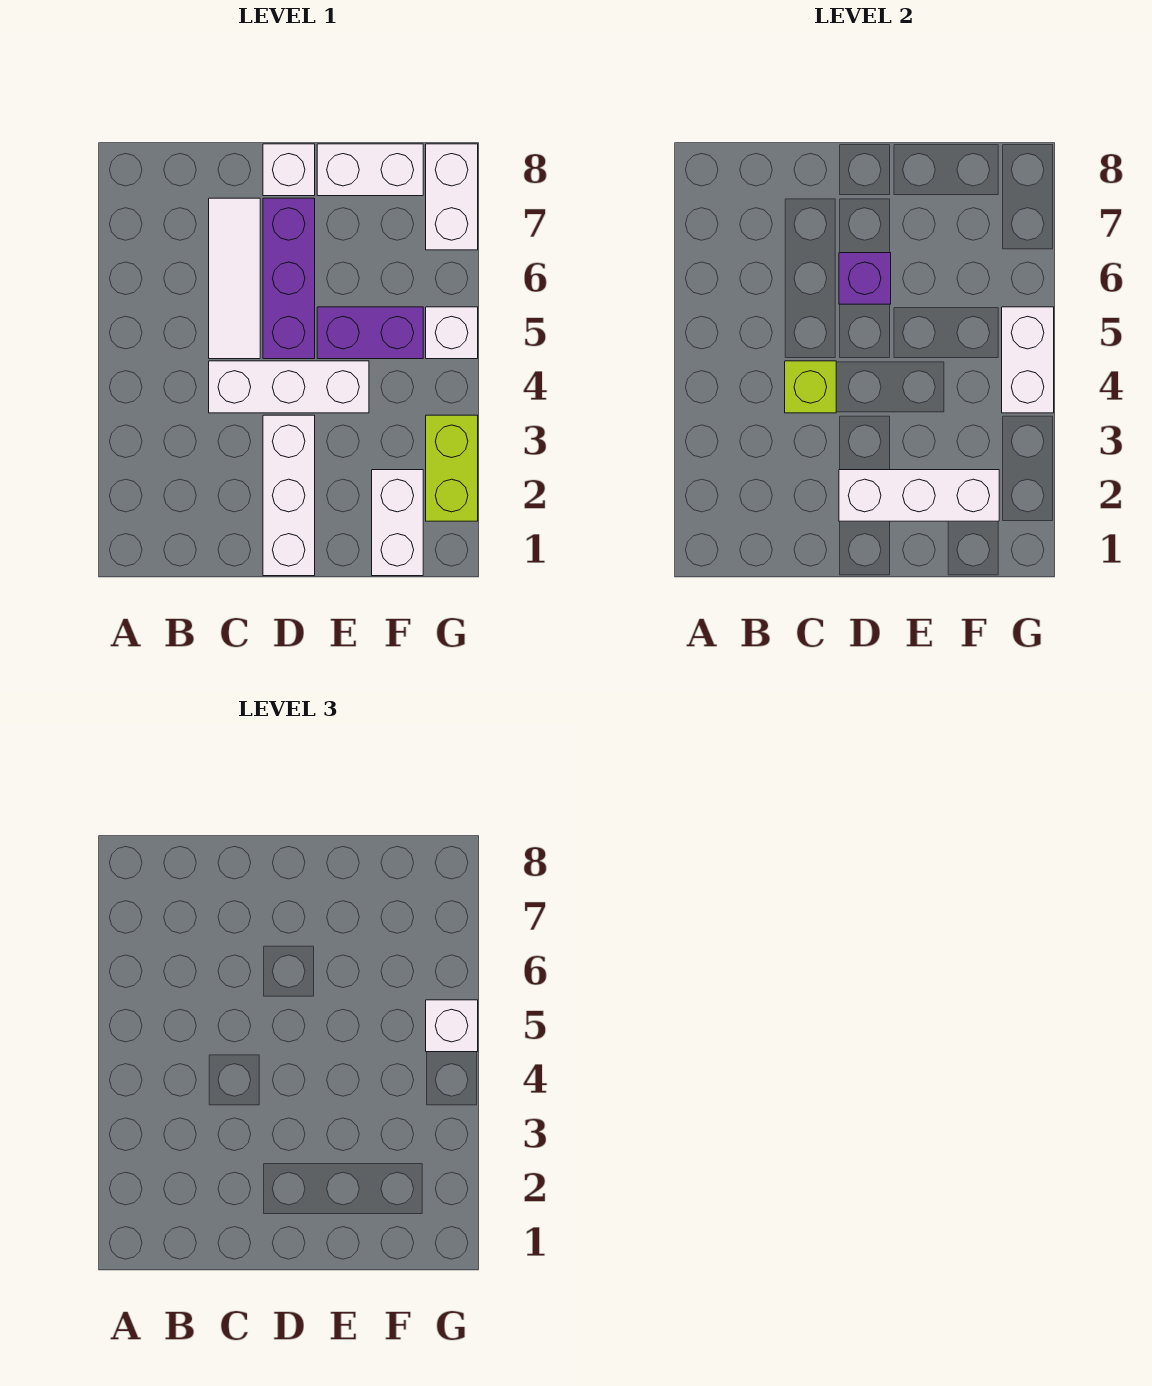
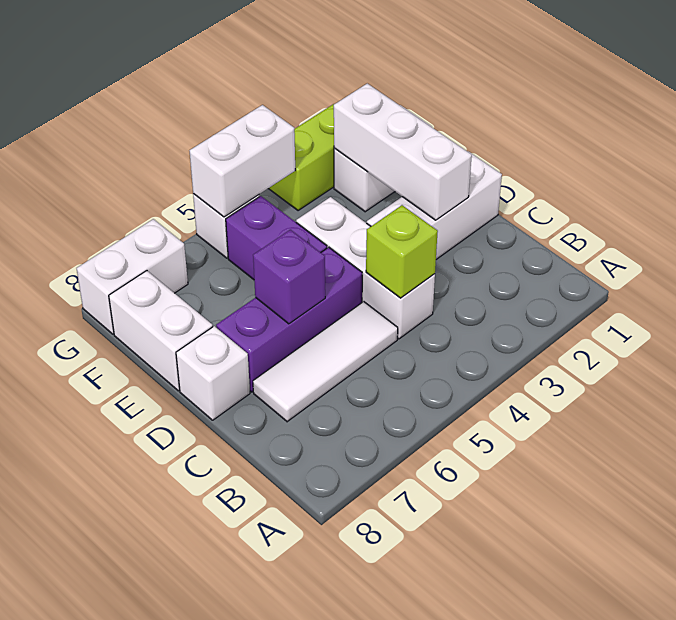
white 1x1 brick [426,1000,478,1052] -> none

